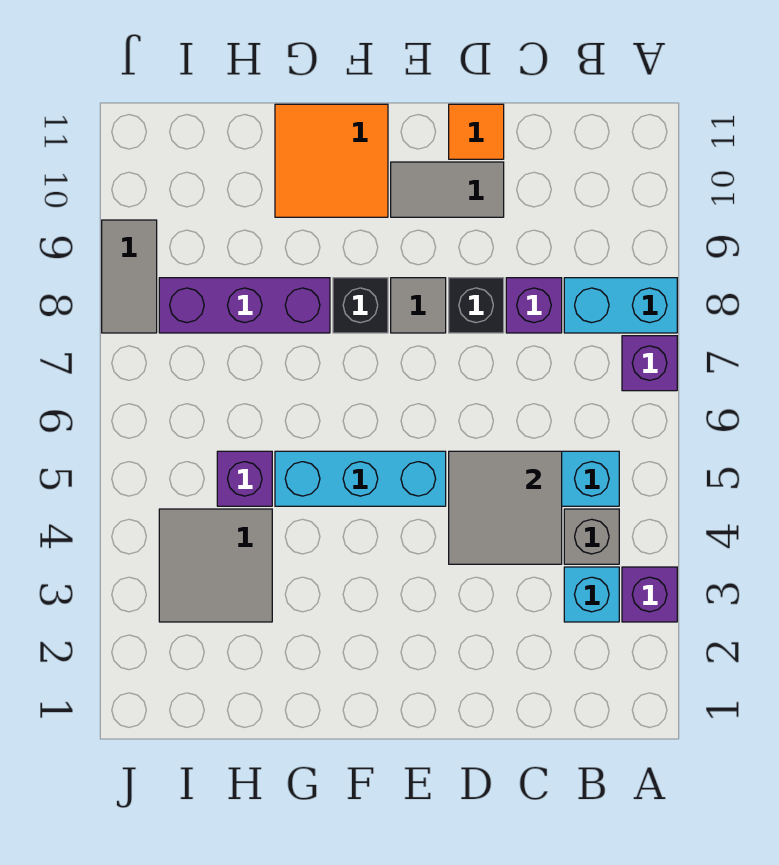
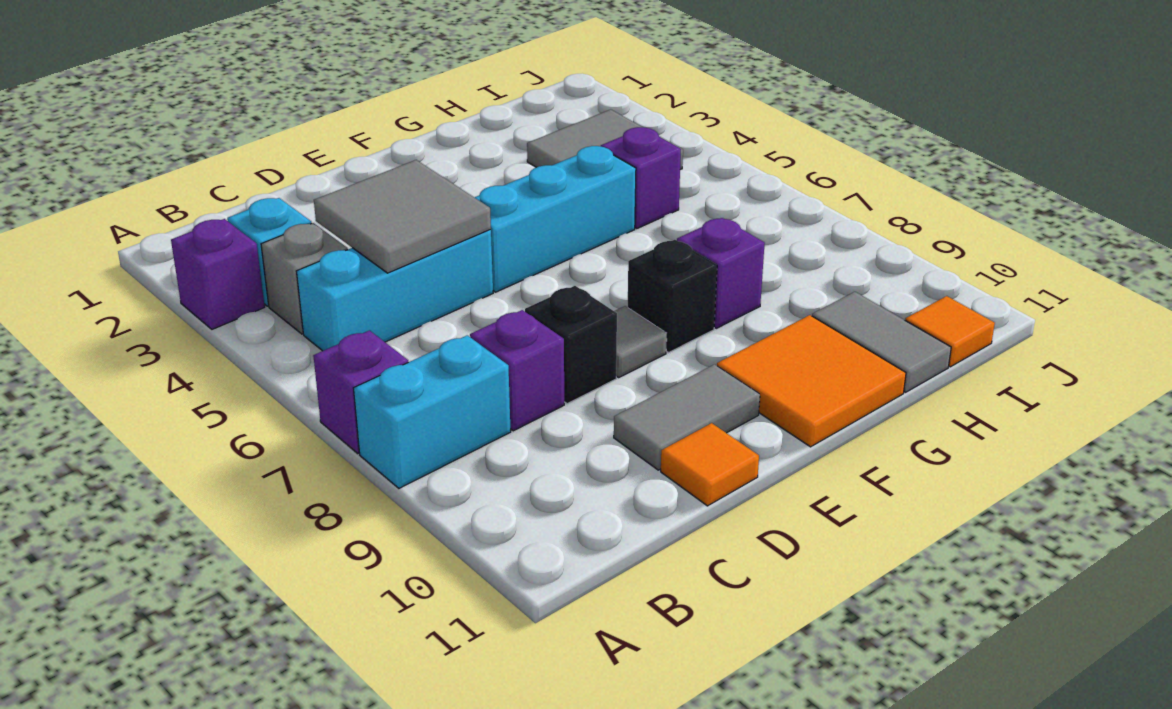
purple 1x3 brick [159,278,330,333] -> purple 1x1 brick [677,218,765,328]
none -> orange 1x1 tile [905,296,995,367]
grey 1x2 tile [102,220,157,333] -> grey 1x2 tile moved to [812,292,951,392]

